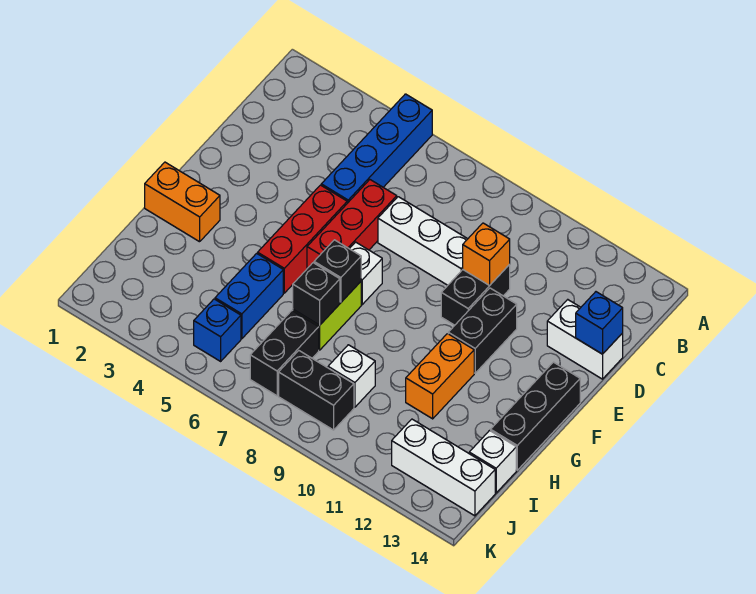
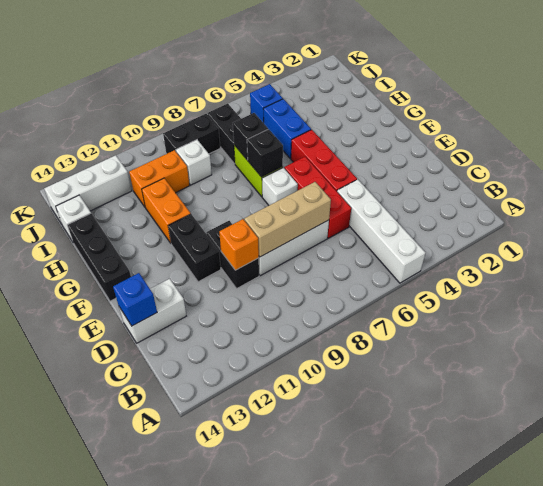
blue 1x4 brick [321,94,432,203] -> white 1x4 brick [337,179,425,283]
none -> tan 1x3 brick [244,182,331,257]
orange 1x2 brick [145,162,220,242] -> orange 1x2 brick moved to [129,150,190,207]

